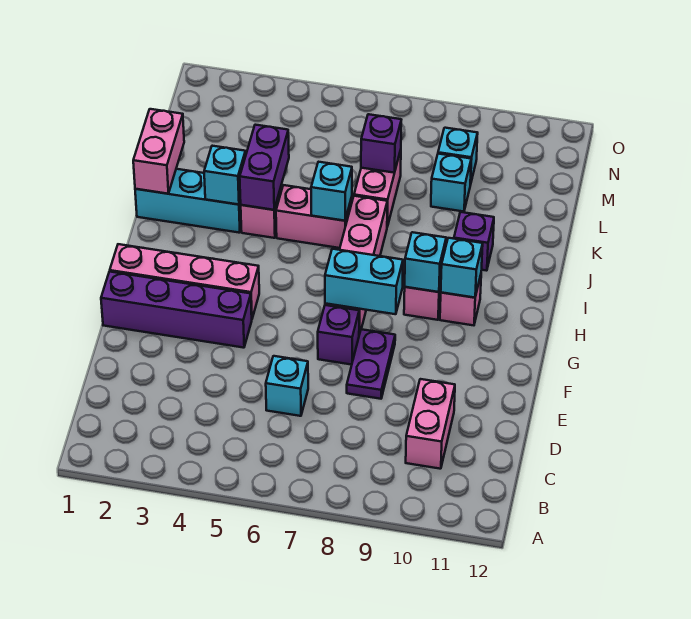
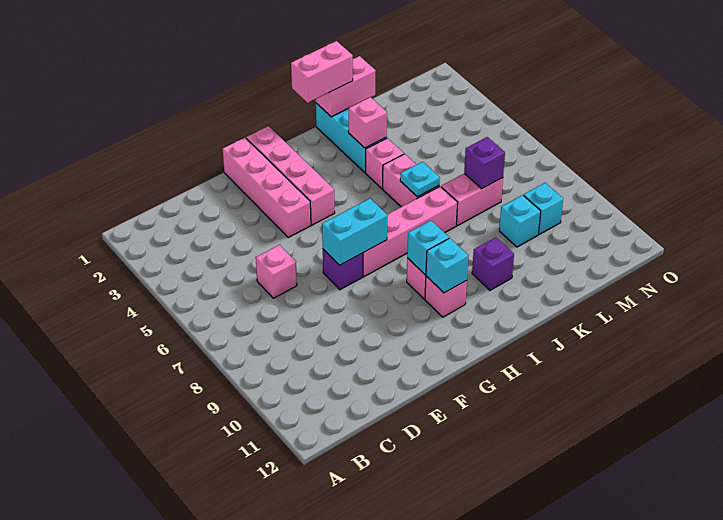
pink 1x2 brick [406,379,455,469] -> pink 1x2 brick moved to [291,41,353,103]
cyan 1x1 brick [266,356,308,416] -> pink 1x1 brick [256,245,297,298]
purple 1x2 plate [347,329,395,399] -> none
purple 1x4 brick [101,272,252,348] -> pink 1x4 brick [223,138,311,237]
cyan 1x2 brick [325,249,403,314] -> cyan 1x2 brick turned to [322,199,387,265]
cyan 1x1 brick [204,146,246,205] -> pink 1x1 brick [349,97,387,148]
purple 1x2 brick [240,125,289,210] -> none
cyan 1x1 brick [311,162,352,221] -> cyan 1x1 plate [400,162,440,197]

